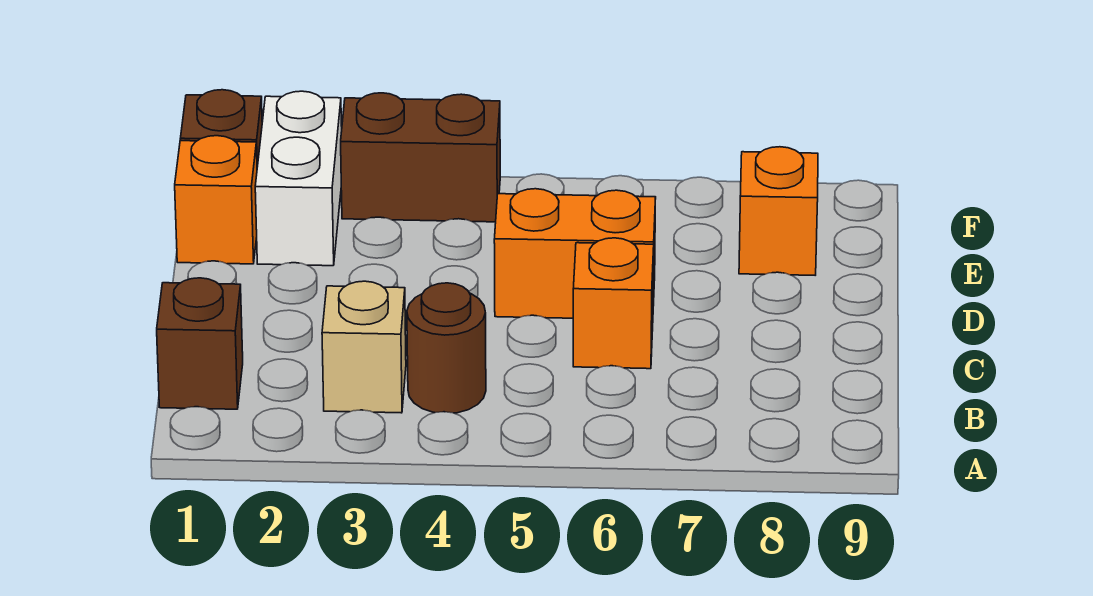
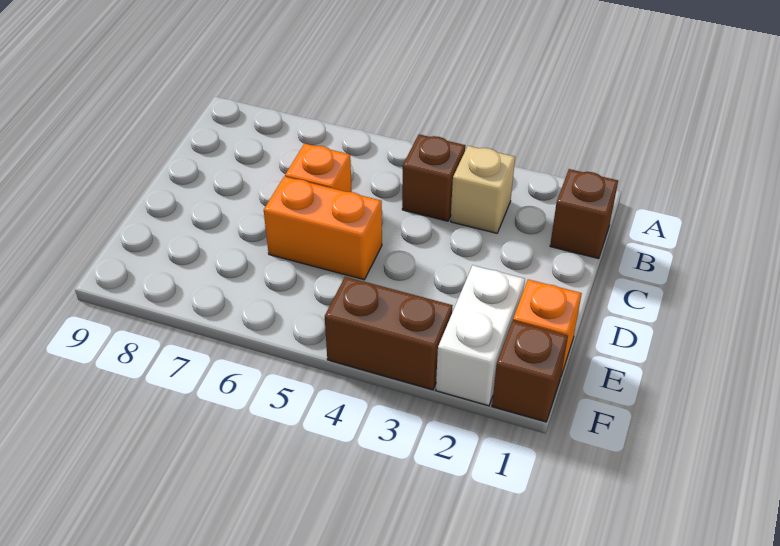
brown 1x1 round brick [407,283,486,413] -> brown 1x1 brick [402,134,465,221]
orange 1x1 brick [739,147,818,275] -> none

